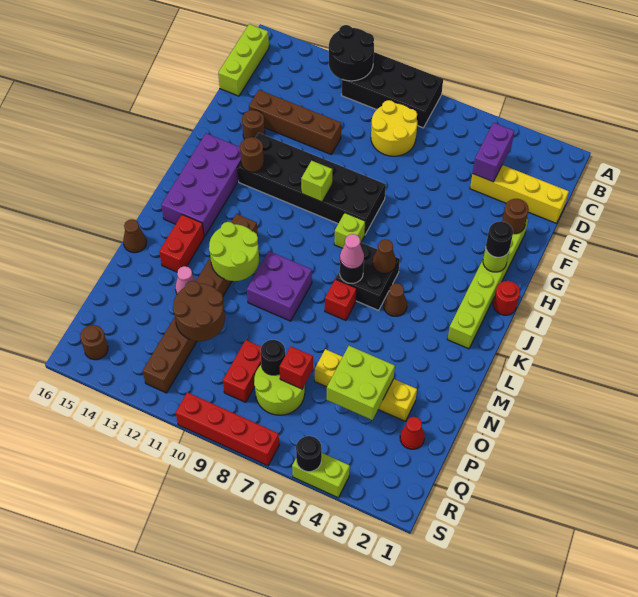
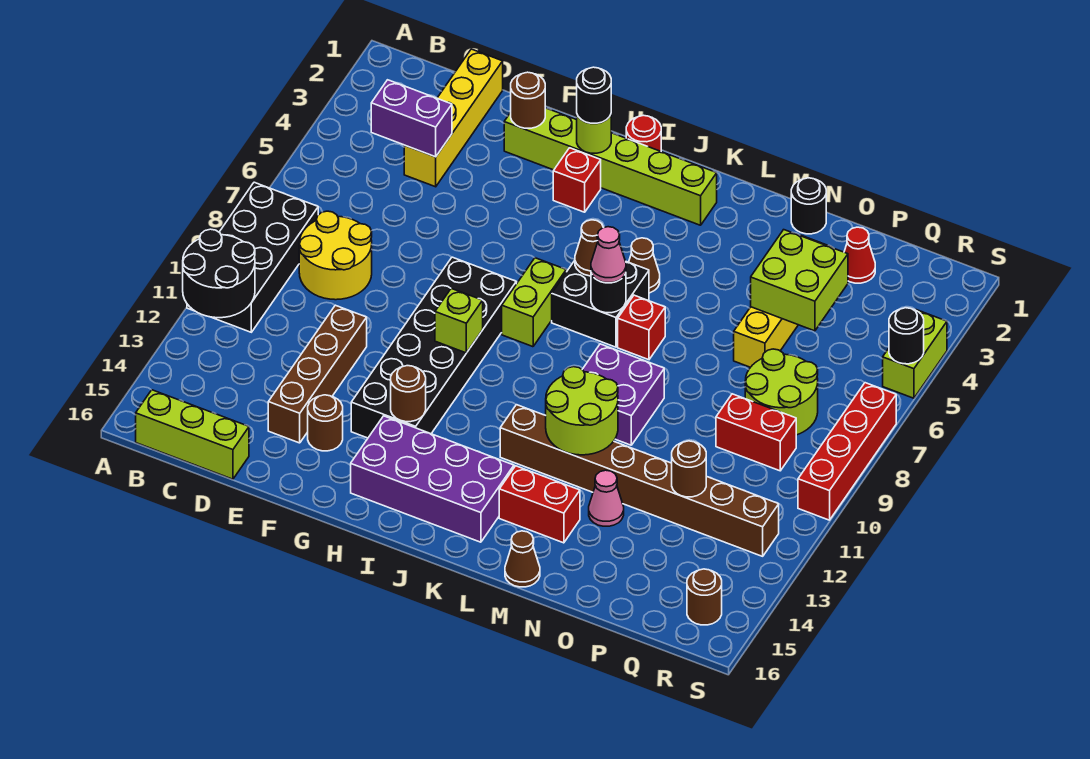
lime 1x1 brick [334,213,366,248] -> lime 1x2 brick [502,258,566,347]
brown 2x2 round brick [173,281,225,341] -> brown 1x1 round brick [672,441,706,497]
red 1x1 brick [280,346,313,389] -> red 1x1 brick moved to [553,148,601,212]
black 1x1 round brick [261,340,285,375] -> black 1x1 round brick moved to [791,178,826,234]

